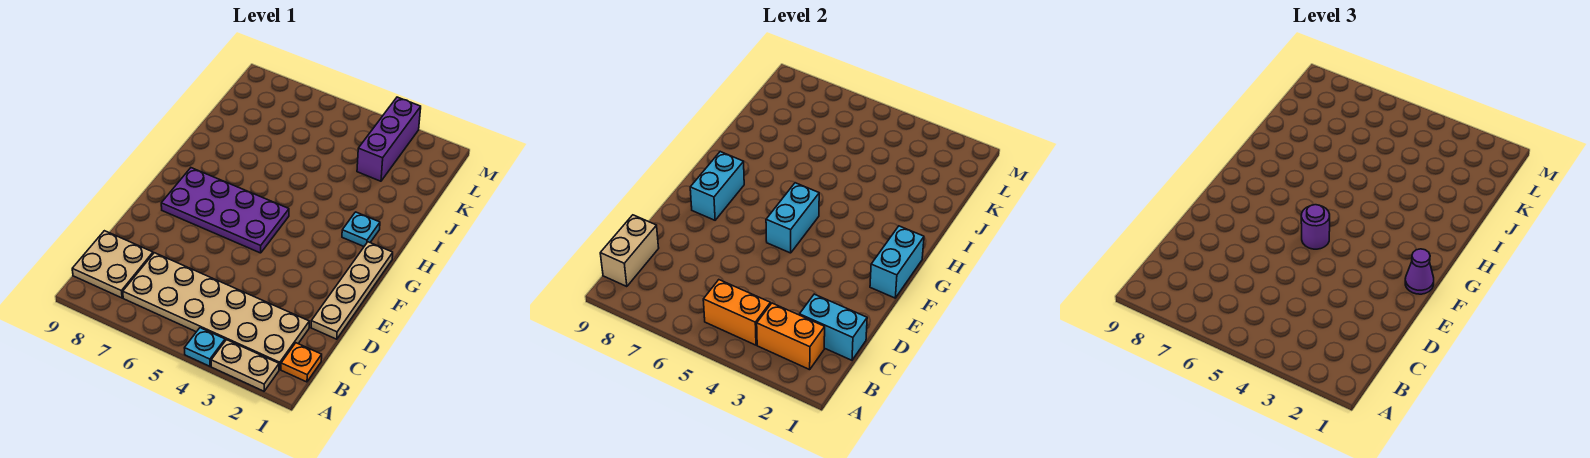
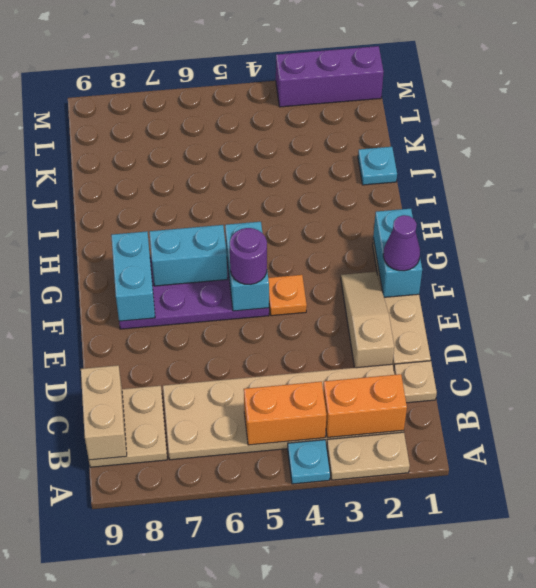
orange 1x1 plate [281,343,322,382] -> orange 1x1 plate moved to [268,275,307,316]
none -> tan 1x1 plate [394,361,437,403]
cyan 1x2 brick [799,294,867,360] -> cyan 1x2 brick moved to [149,225,228,286]
none -> tan 1x3 slope [341,272,394,368]
cyan 1x1 plate [342,212,380,246] -> cyan 1x1 plate moved to [358,147,397,185]
purple 1x3 brick [357,97,421,181] -> purple 1x3 brick turned to [276,46,384,107]

